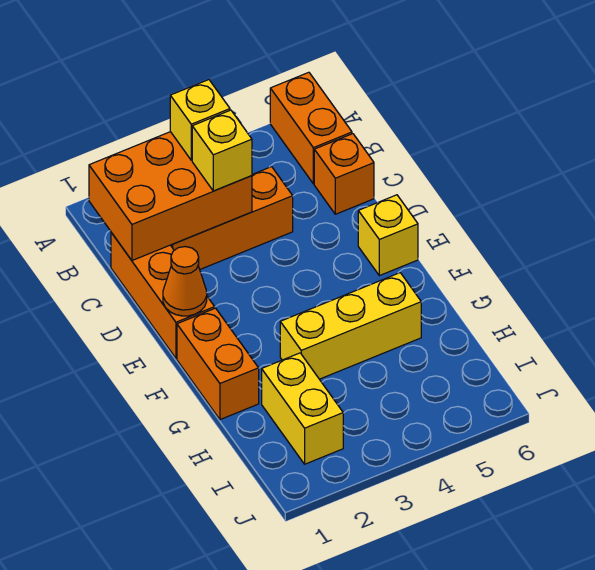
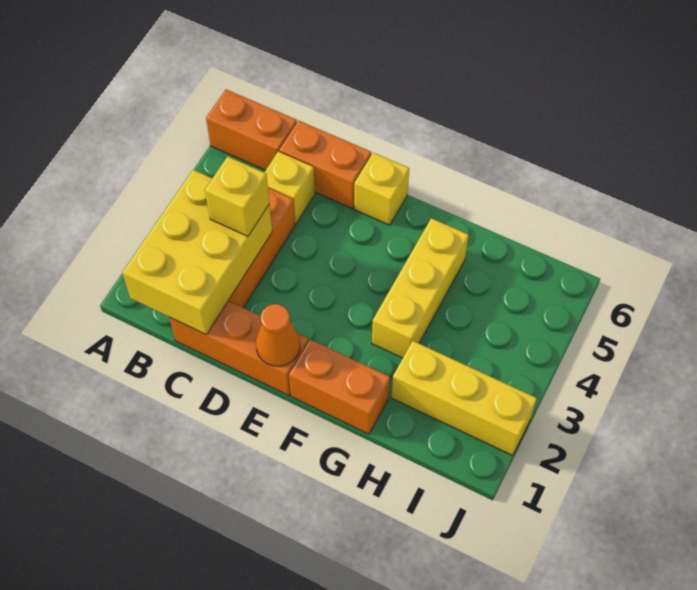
orange 2x3 brick [89,132,252,261] -> yellow 2x3 brick [122,170,272,334]
yellow 1x1 brick [170,80,230,160] -> yellow 1x1 brick moved to [264,151,315,224]
orange 1x1 brick [314,134,374,214] -> orange 1x2 brick [279,121,371,209]
yellow 1x2 brick [262,353,343,464] -> yellow 1x3 brick [392,341,537,455]

